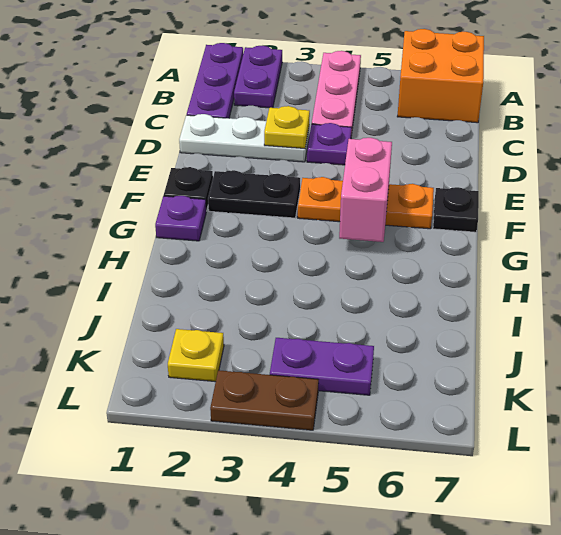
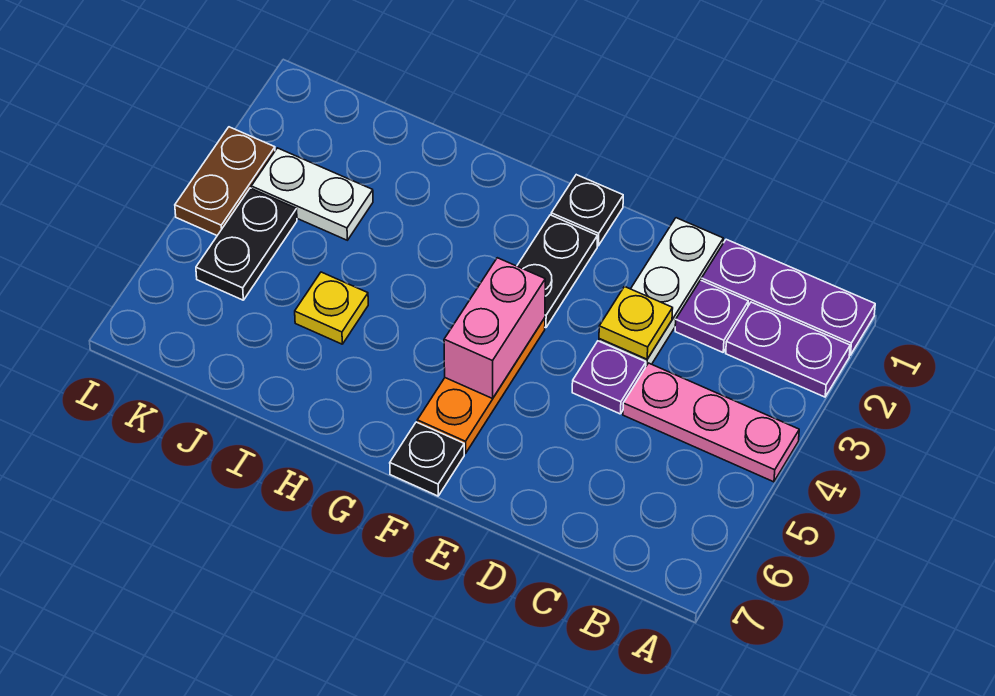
orange 2x2 brick [397,29,484,123] -> none
pink 1x2 brick [339,138,392,242] -> pink 1x2 brick turned to [444,258,545,398]
purple 1x1 plate [155,196,206,241] -> purple 1x1 plate moved to [675,280,748,352]
none -> white 1x2 plate [251,148,373,240]
yellow 1x1 plate [168,329,224,382] -> yellow 1x1 plate moved to [295,272,368,344]
purple 1x2 plate [270,338,374,395] -> black 1x2 plate [196,188,297,300]

